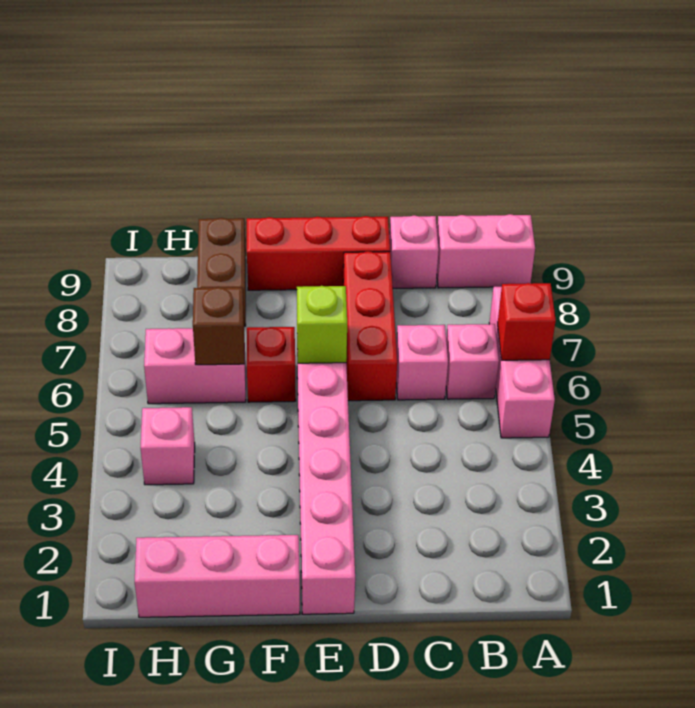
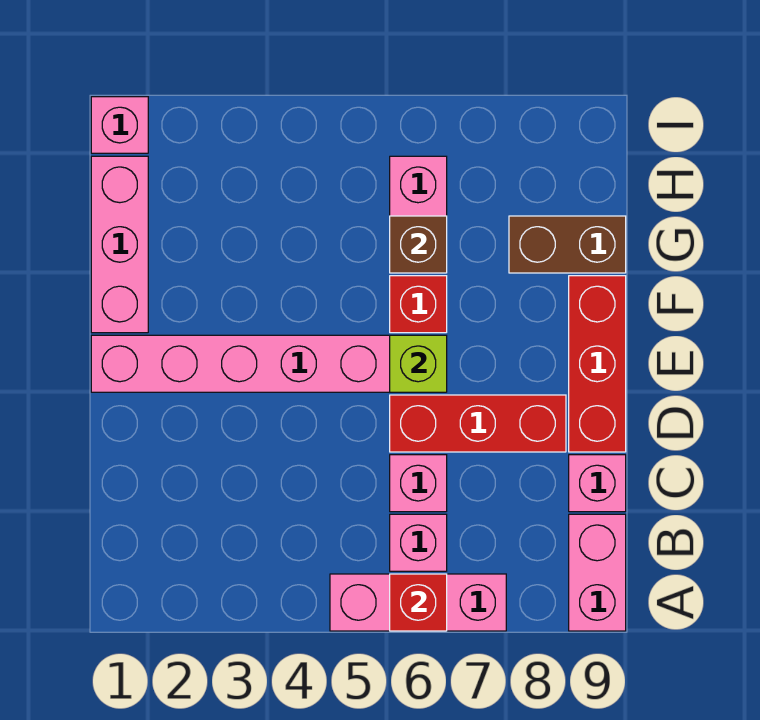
pink 1x1 brick [141,407,195,485] -> pink 1x1 brick moved to [91,97,148,153]

